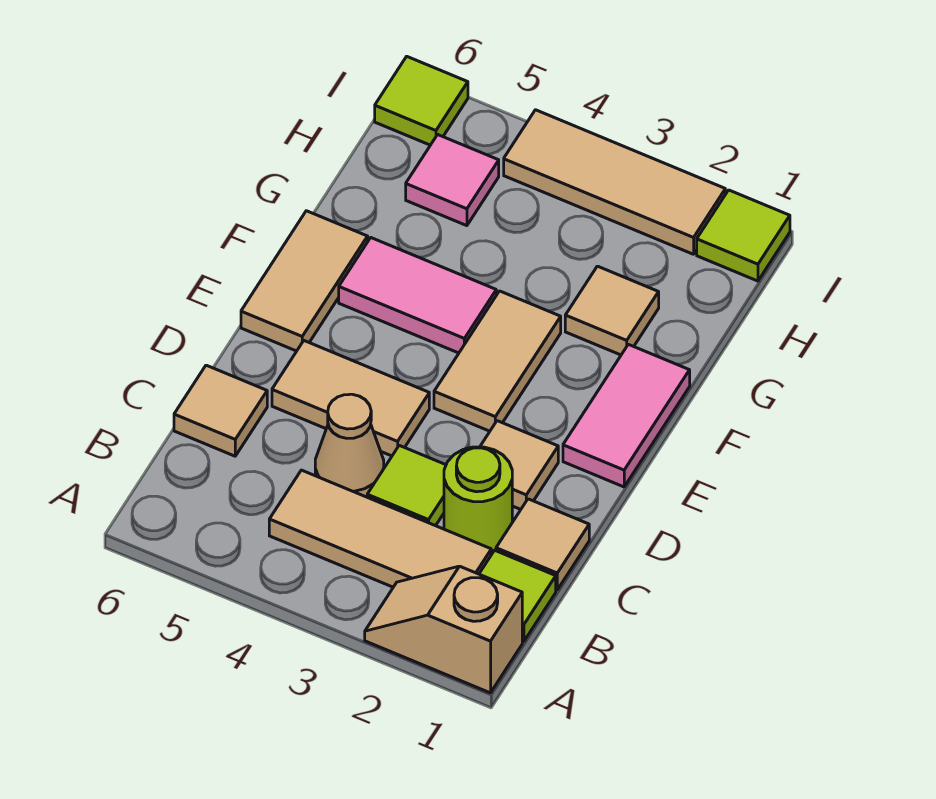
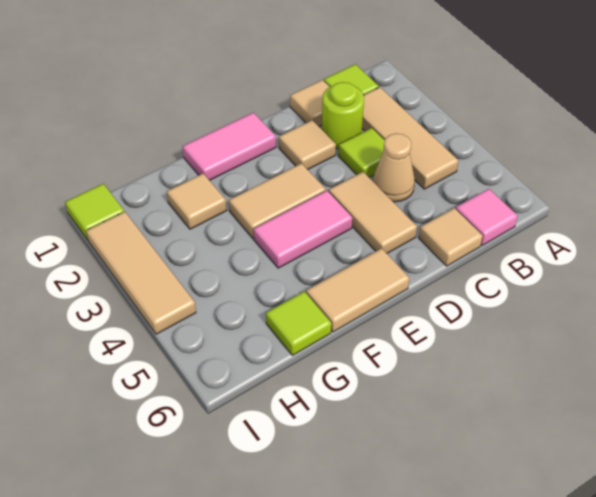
tan 1x2 slope [365,566,522,693] -> none
pink 1x2 tile [339,238,496,353] -> pink 1x2 tile turned to [253,191,352,268]
pink 1x1 tile [406,135,499,226] -> pink 1x1 tile moved to [456,189,517,246]
lime 1x1 tile [375,56,468,145] -> lime 1x1 tile moved to [266,291,331,355]

